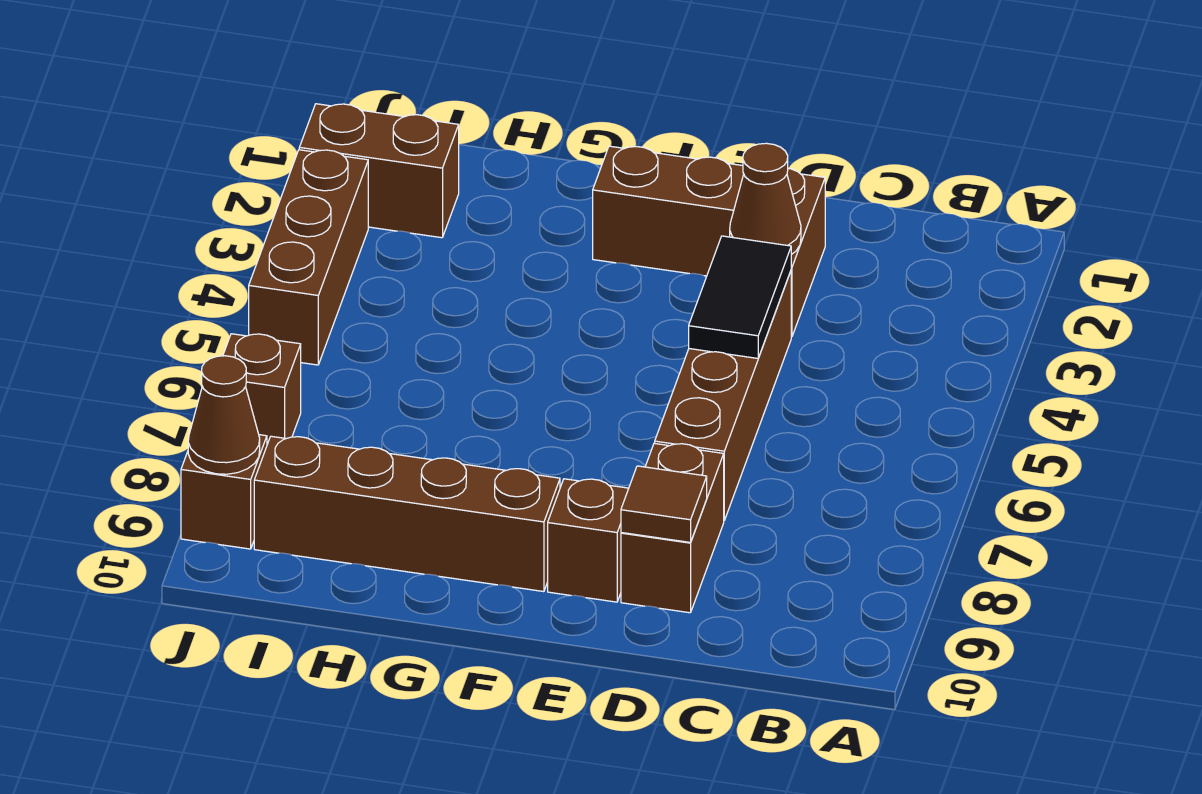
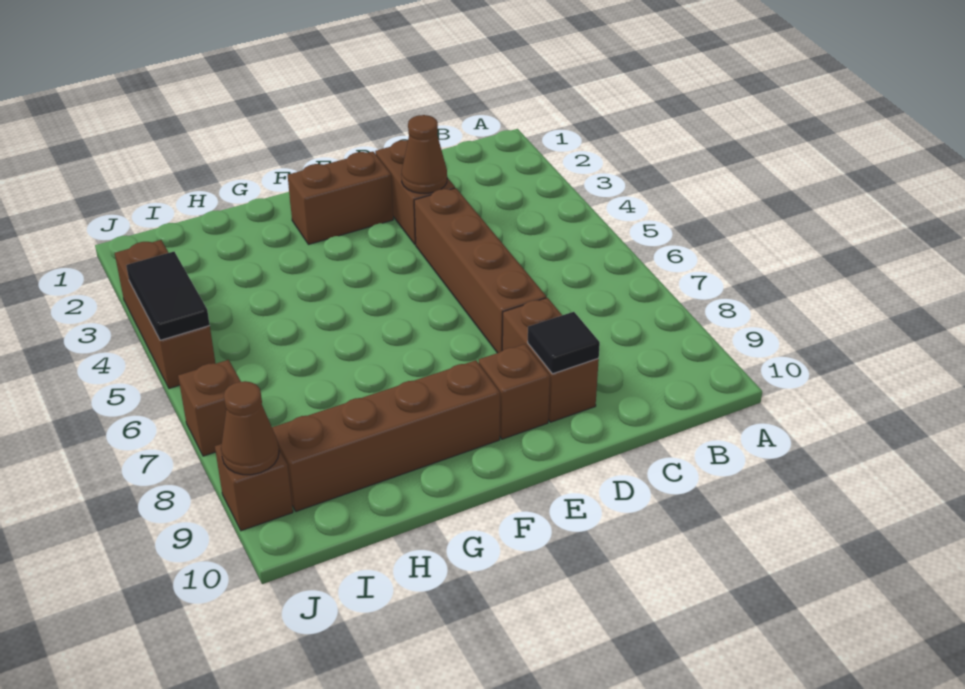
black 1x2 tile [689,236,791,358] -> black 1x2 tile moved to [126,252,210,340]
brown 1x1 tile [621,466,707,542] -> black 1x1 tile [528,312,600,374]
brown 1x2 brick [299,104,459,238] -> none

